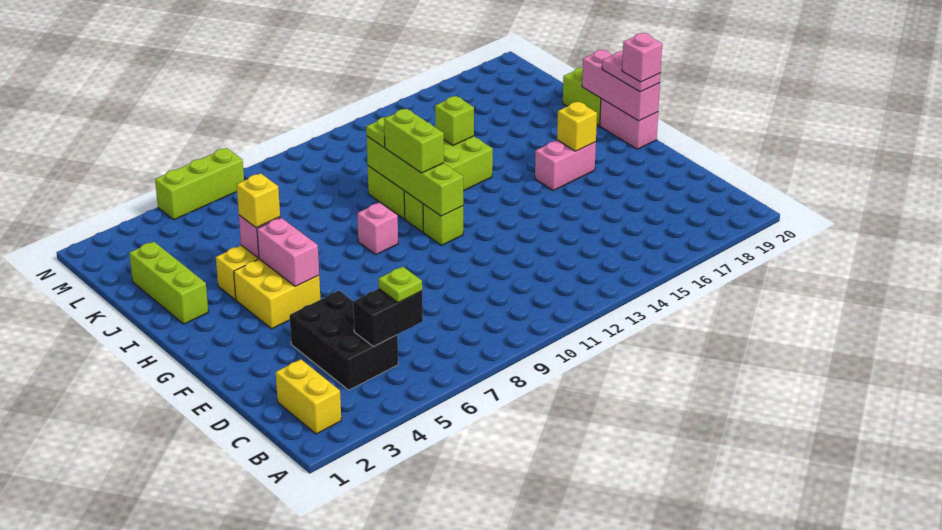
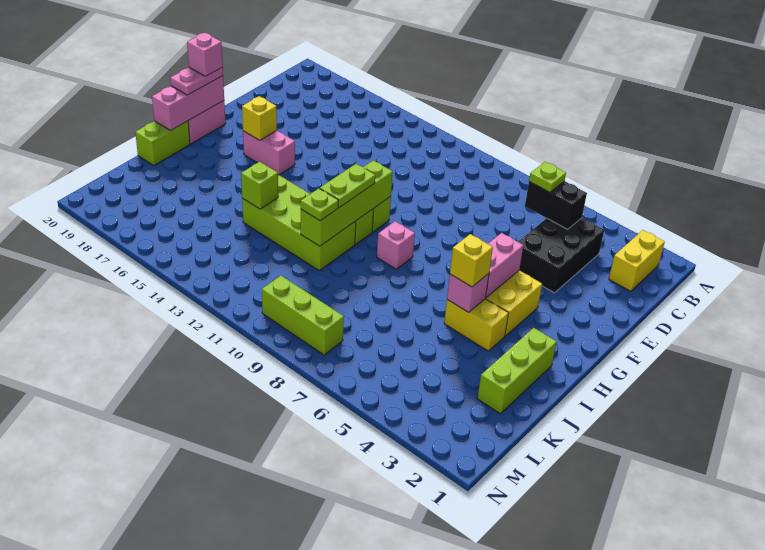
lime 1x2 brick [384,109,444,173] -> lime 1x2 plate [320,164,375,208]
lime 1x3 brick [155,148,244,220] -> lime 1x3 brick moved to [262,276,344,355]

